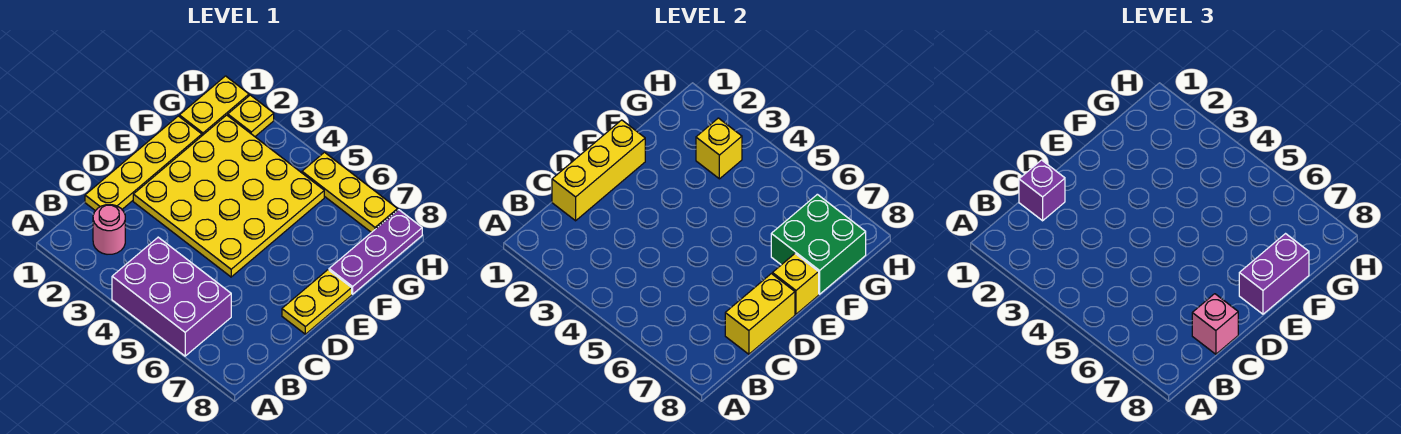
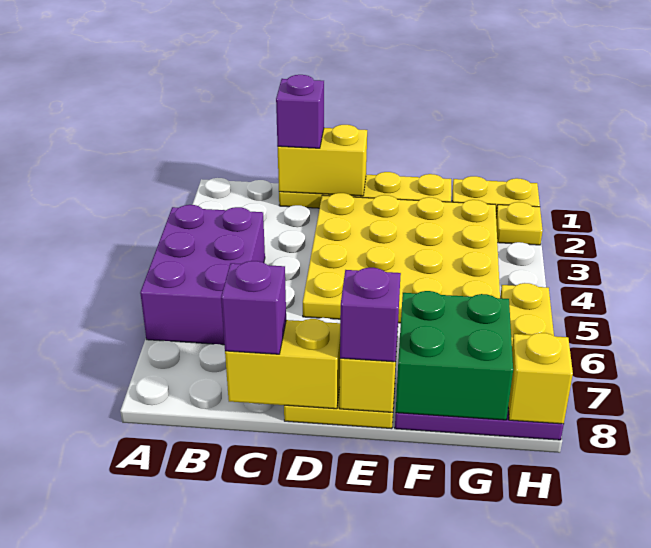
pink 1x1 round brick [93,205,125,254] -> none
yellow 1x3 brick [552,120,645,221] -> yellow 1x2 brick [278,125,367,196]
pink 1x1 brick [1192,294,1238,354] -> purple 1x1 brick [221,261,286,354]
purple 1x2 brick [1239,234,1309,314] -> purple 1x1 brick [340,268,401,362]
yellow 1x1 brick [696,118,742,179] -> yellow 1x1 brick moved to [508,333,573,424]

